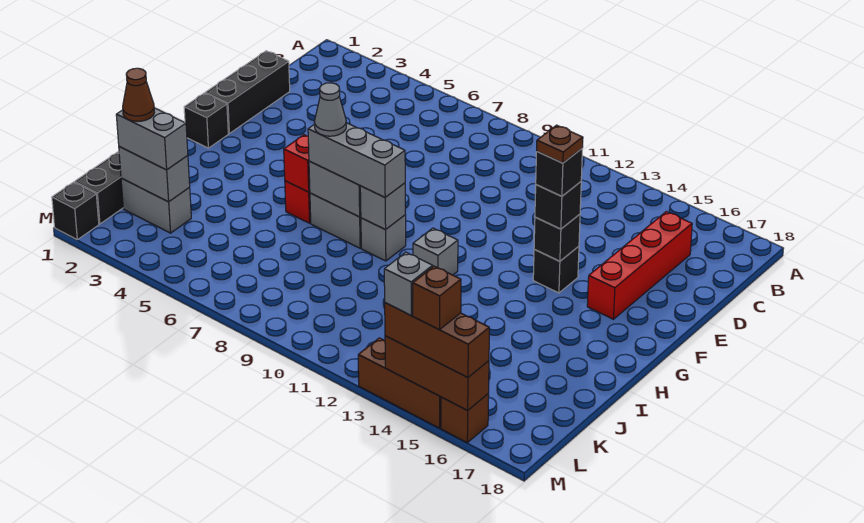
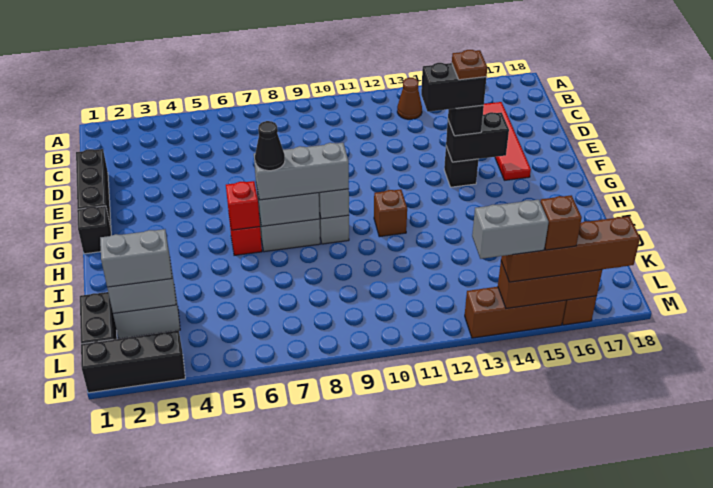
red 1x4 brick [587,212,692,319] -> red 1x4 tile [483,102,531,180]
black 1x1 brick [534,214,580,261] -> black 1x2 brick [446,112,509,162]
black 1x1 brick [536,149,582,196] -> black 1x2 brick [421,63,486,112]
grey 1x1 cone [314,83,346,136] -> black 1x1 cone [255,121,285,171]
grey 1x1 brick [413,228,458,275] -> brown 1x1 brick [374,189,407,237]
brown 1x1 cone [123,68,155,122] -> brown 1x1 cone moved to [397,78,422,119]
black 1x1 brick [52,182,99,240] -> black 1x3 brick [81,330,185,393]
brown 1x3 brick [385,303,489,378] -> brown 1x4 brick [501,216,640,282]
grey 1x1 brick [384,252,433,315] -> grey 1x2 brick [472,200,549,259]

